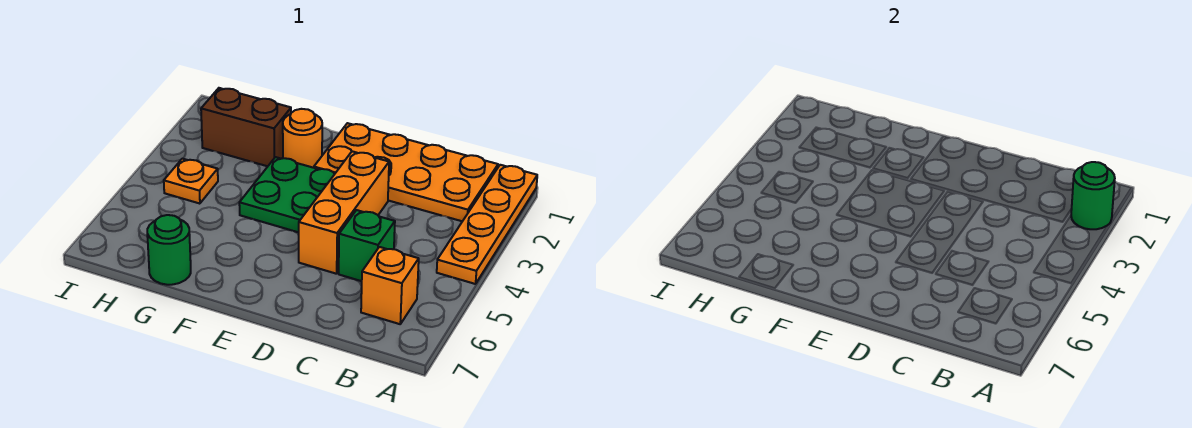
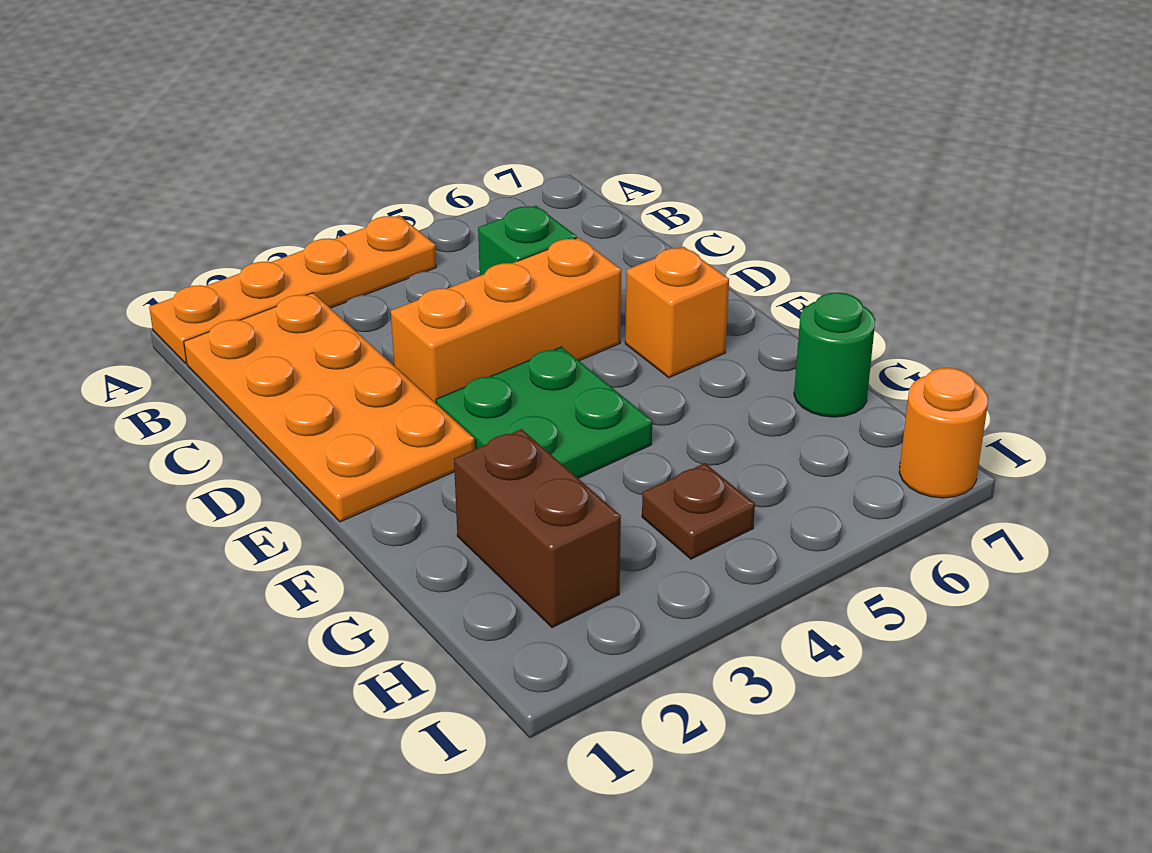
green 1x1 round brick [1071,162,1115,229] -> none
orange 1x1 brick [361,247,419,324] -> orange 1x1 brick moved to [625,247,729,378]
orange 1x1 round brick [283,109,322,168] -> orange 1x1 round brick moved to [899,368,988,498]
orange 1x1 plate [164,159,218,204] -> brown 1x1 plate [642,463,755,559]

